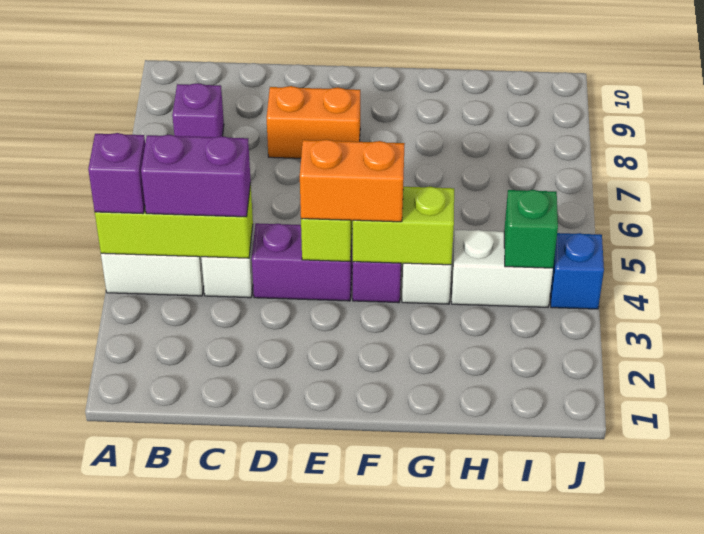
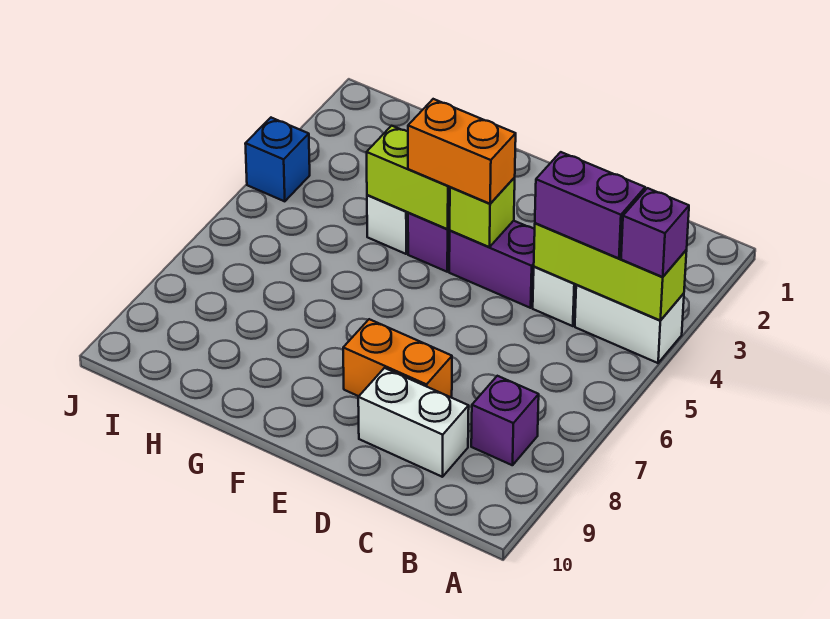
white 1x2 brick [452,230,553,307] -> white 1x2 brick moved to [358,368,469,477]
green 1x1 brick [504,190,558,268] -> none

